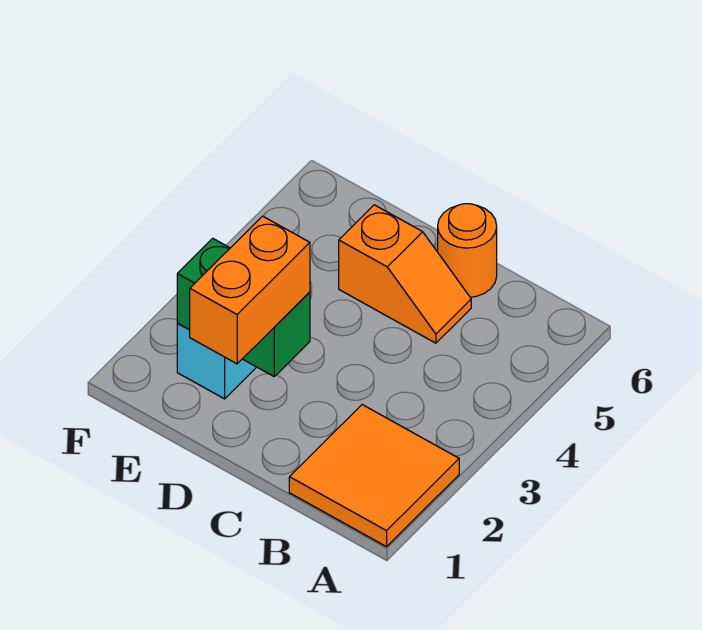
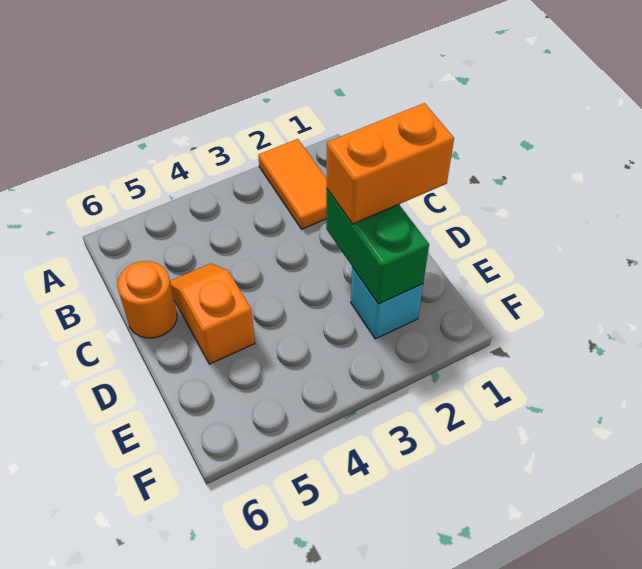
orange 2x2 tile [289,405,459,547] -> orange 1x2 tile [258,139,327,229]

